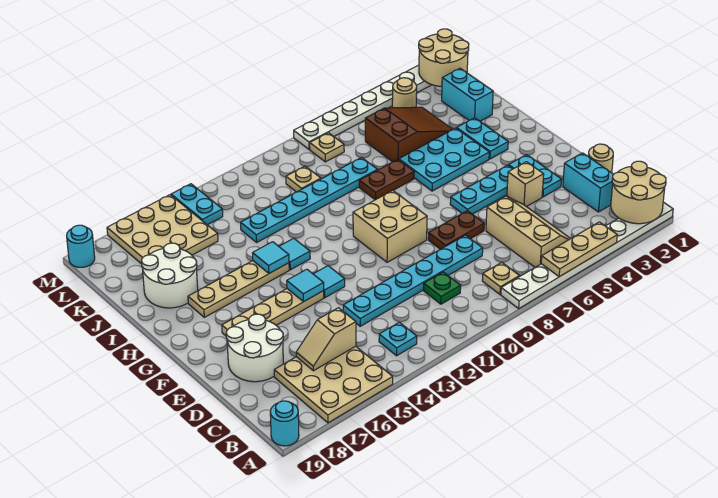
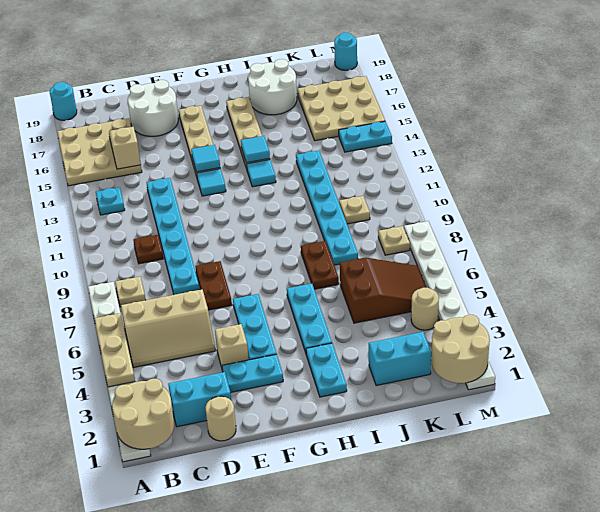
green 1x1 plate [424,272,461,304] -> brown 1x1 plate [133,235,163,264]
tan 2x2 brick [353,191,427,262] -> none
cyan 1x2 plate [457,118,508,159] -> cyan 1x2 plate turned to [306,343,347,397]
cyan 2x3 plate [399,128,489,191] -> cyan 1x3 plate [287,283,332,353]
brown 2x3 slope [365,107,453,162] -> brown 2x3 slope turned to [340,258,427,323]

